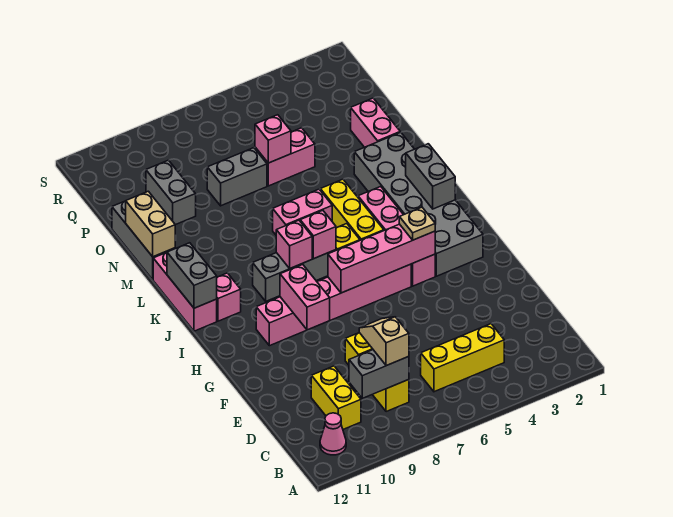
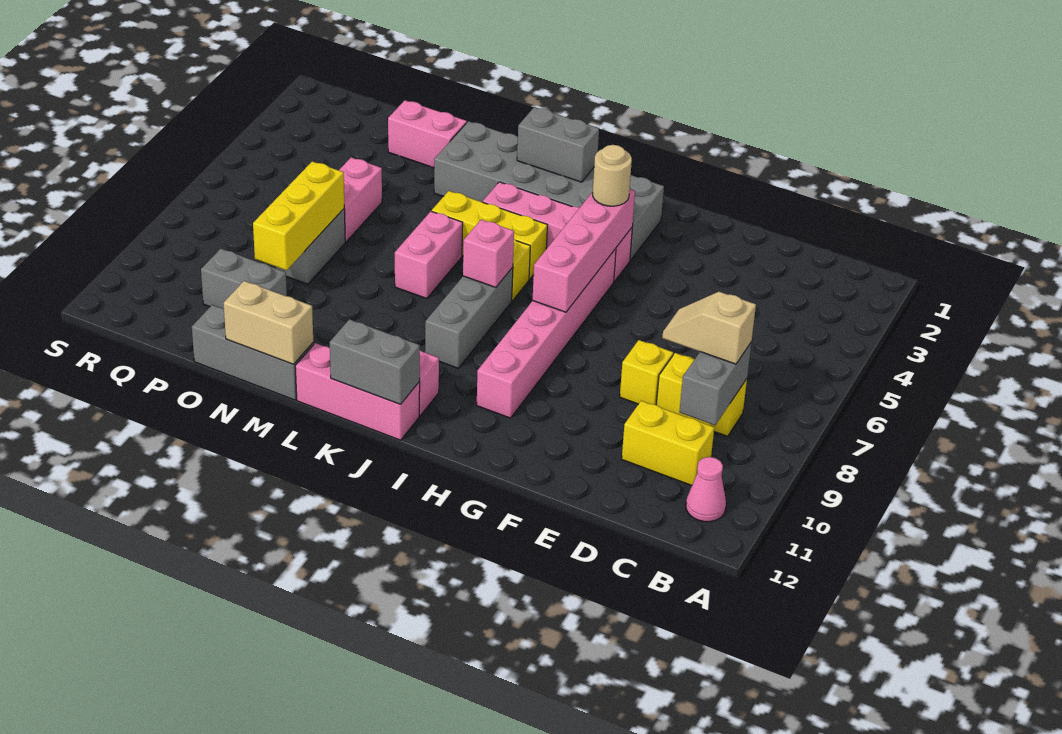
yellow 1x3 brick [421,324,504,392] -> yellow 1x3 brick moved to [253,161,344,270]
pink 1x2 brick [280,265,330,330] -> none
tan 1x1 plate [399,207,435,240] -> tan 1x1 round brick [593,145,632,206]
pink 1x1 brick [276,220,312,269] -> none
pink 1x1 brick [255,115,291,163] -> none

